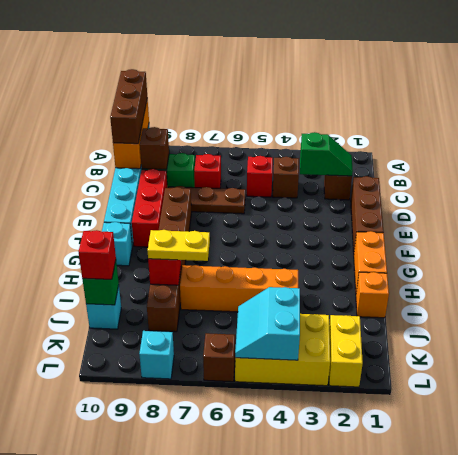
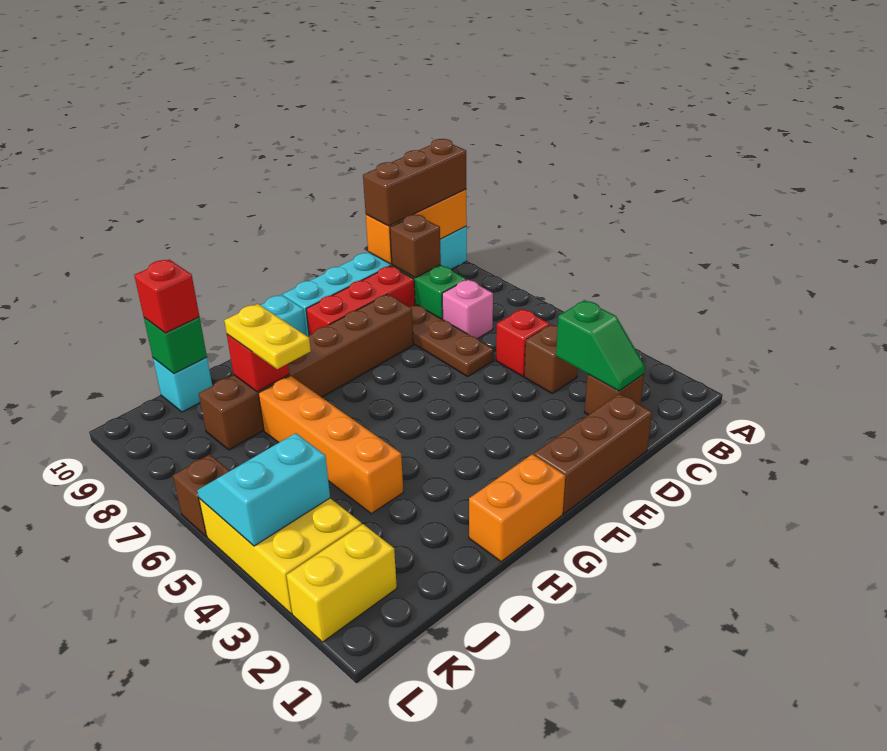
red 1x1 brick [194,154,221,188] -> pink 1x1 brick [442,280,493,339]
orange 1x1 brick [356,272,389,318] -> none
cyan 1x1 brick [139,331,174,379] -> none

